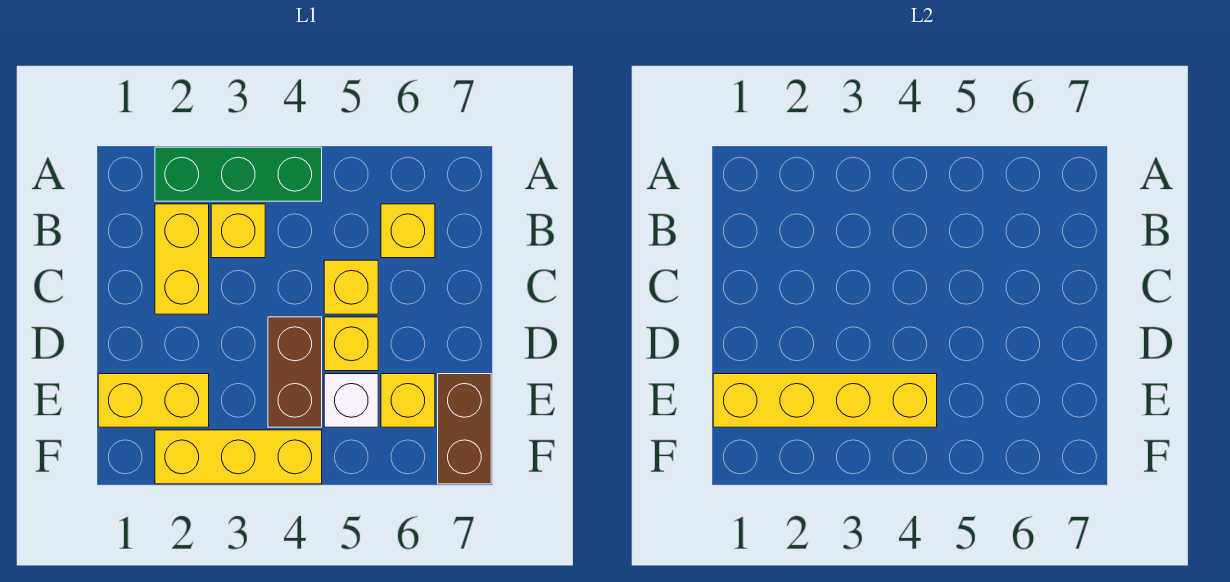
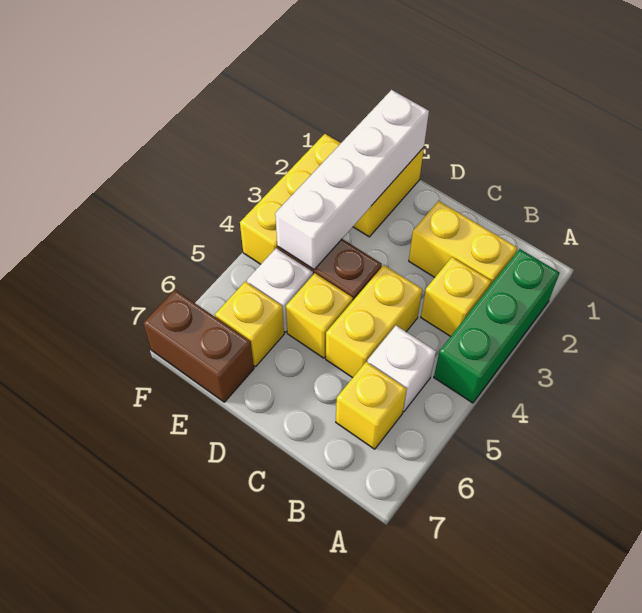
none -> white 1x1 brick [367,326,436,412]
yellow 1x1 brick [324,260,378,314] -> yellow 1x2 brick [326,265,422,378]
yellow 1x4 brick [713,374,937,427] -> white 1x4 brick [275,90,429,269]

